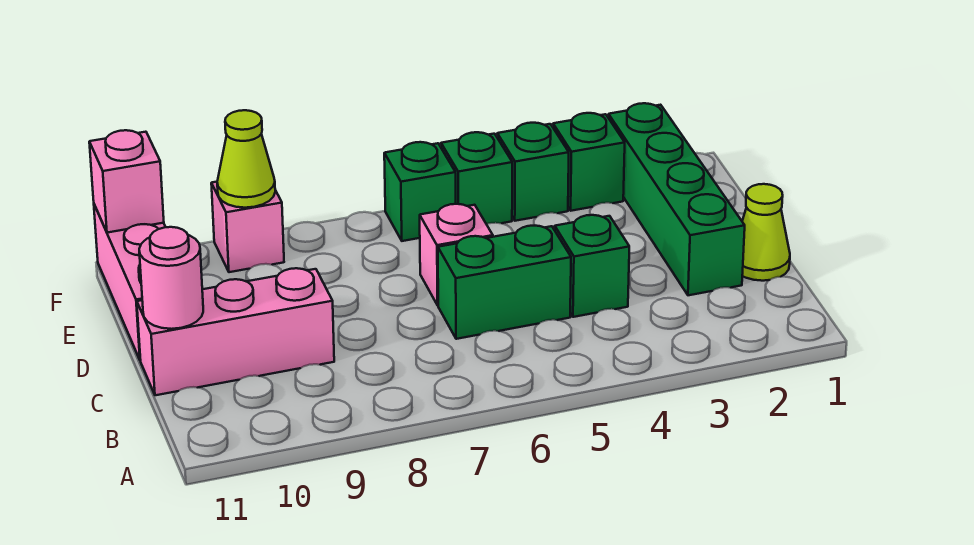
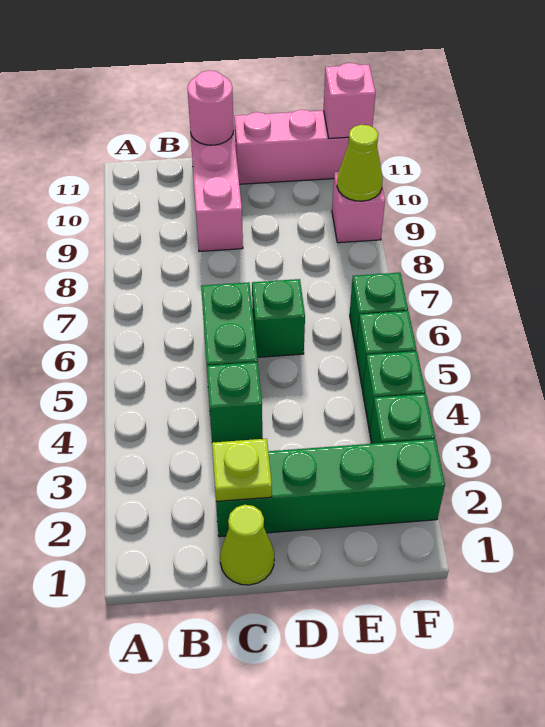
none -> lime 1x1 plate [212,439,272,501]
pink 1x1 brick [420,204,493,305] -> green 1x1 brick [252,279,305,357]

